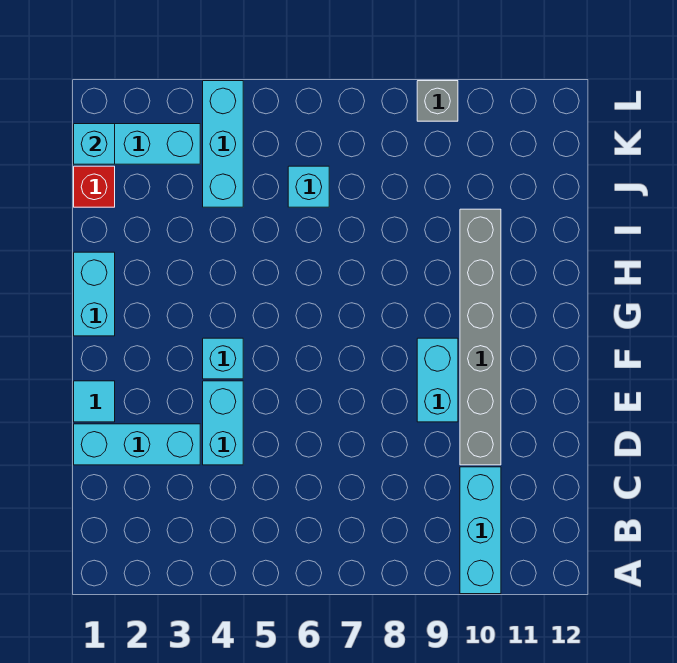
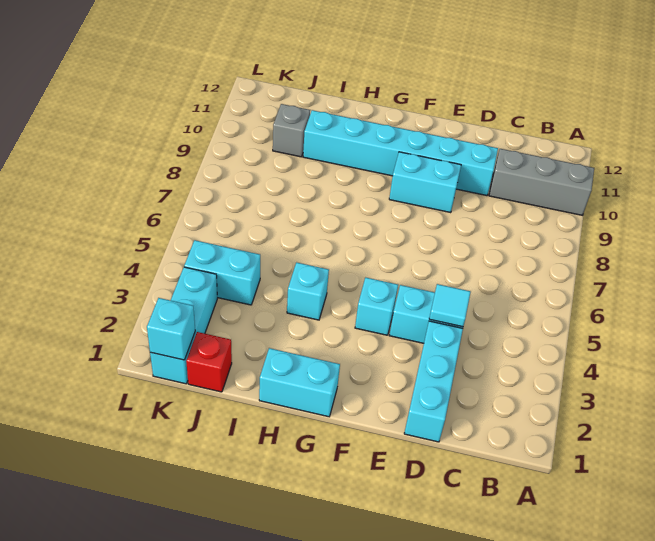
cyan 1x3 brick [460,467,501,594] -> grey 1x3 brick [489,149,594,215]
grey 1x6 brick [460,209,501,465] -> cyan 1x6 brick [303,110,498,196]
cyan 1x1 tile [74,381,115,422] -> cyan 1x1 tile moved to [429,284,471,327]
cyan 1x3 brick [203,81,243,207] -> cyan 1x2 brick [184,240,260,305]
cyan 1x1 brick [288,166,329,207] -> cyan 1x1 brick moved to [287,262,329,320]
grey 1x1 brick [417,81,458,121] -> grey 1x1 brick moved to [273,104,310,157]

